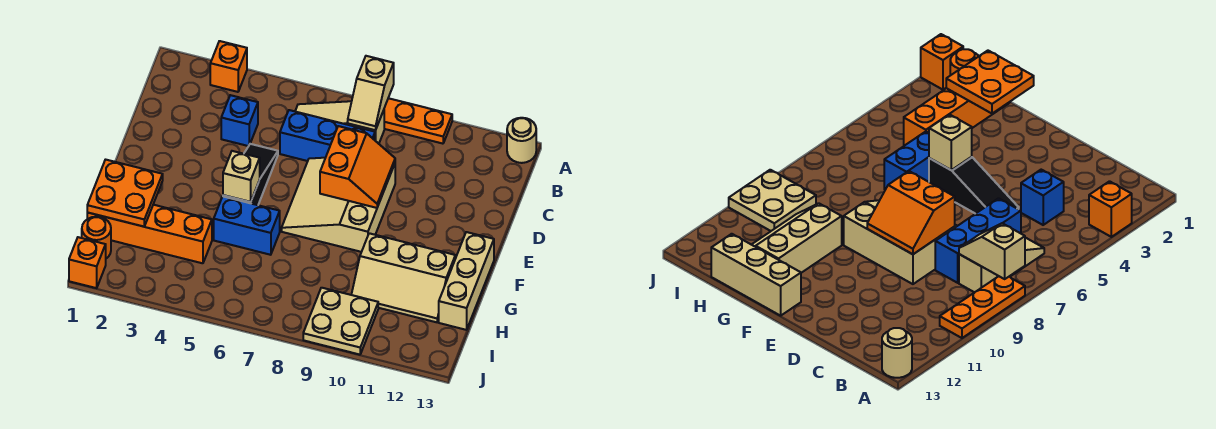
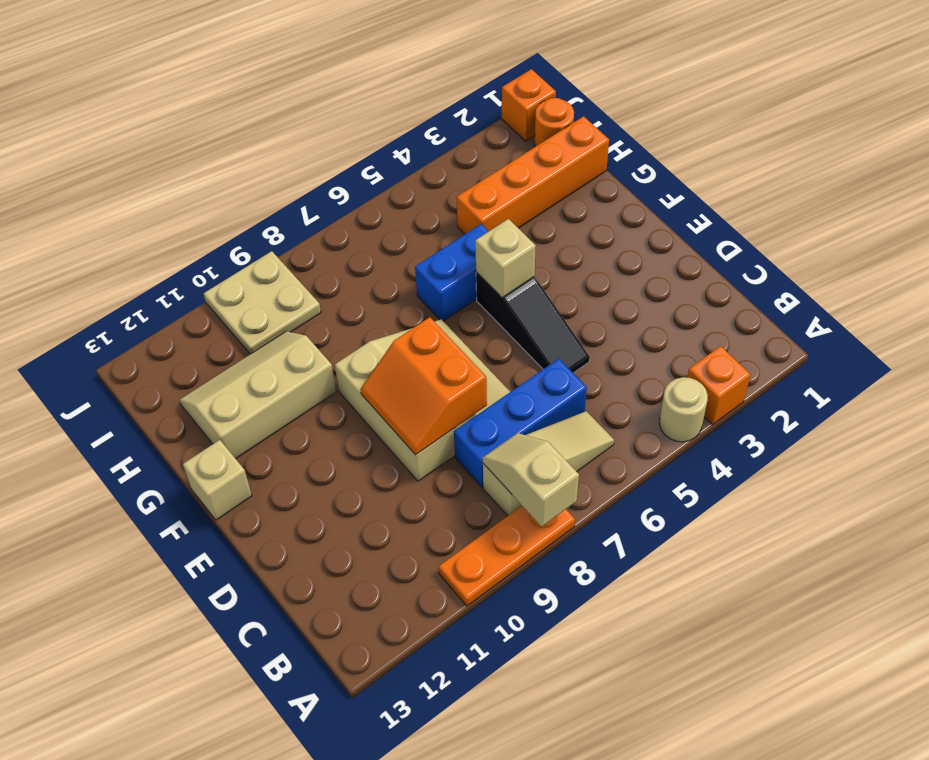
tan 1x1 round brick [507,118,536,163] -> tan 1x1 round brick moved to [659,377,708,442]
blue 1x1 brick [221,95,258,146] -> none
tan 1x3 brick [439,232,494,330] -> tan 1x1 brick [183,440,252,520]
orange 2x2 plate [87,160,163,227] -> none

